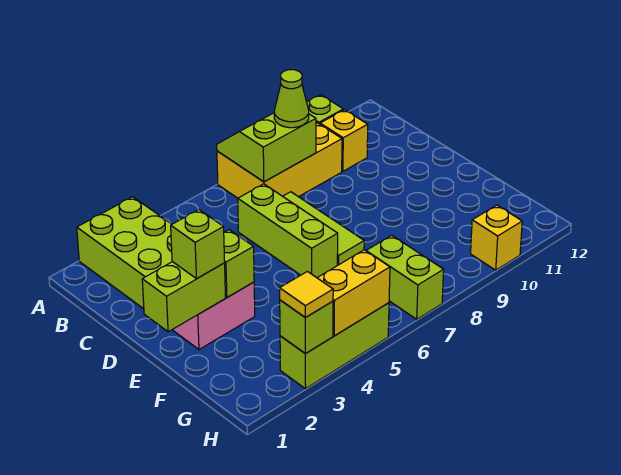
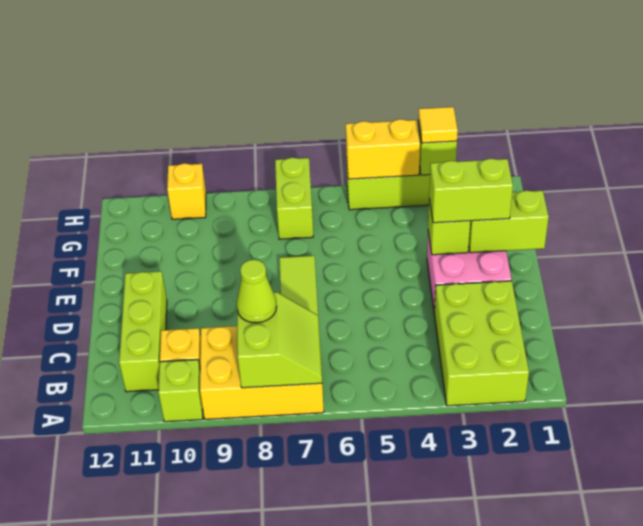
lime 2x2 slope [217,113,316,182] -> lime 2x2 slope turned to [237,292,322,388]
lime 1x3 brick [238,184,338,278] -> lime 1x3 brick moved to [119,271,167,392]
lime 1x1 brick [171,210,225,279] -> lime 1x2 brick [429,159,513,223]

